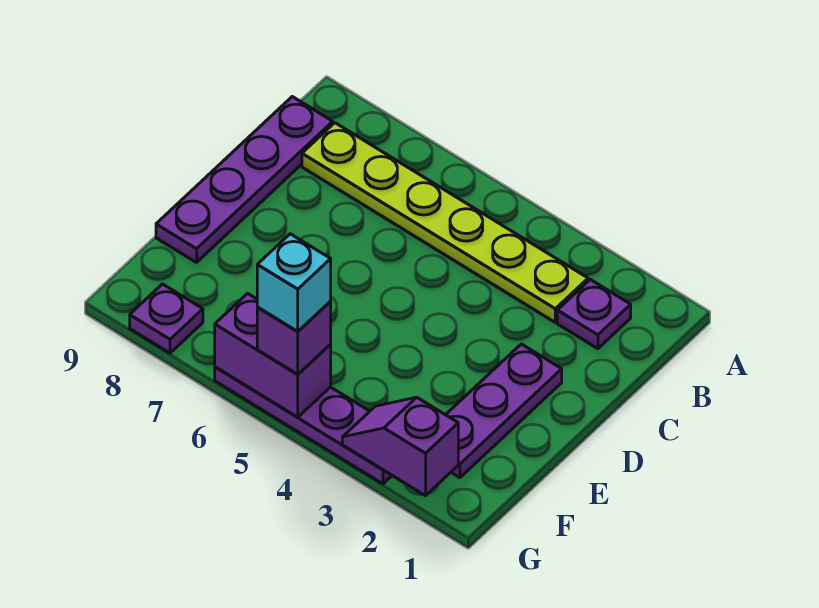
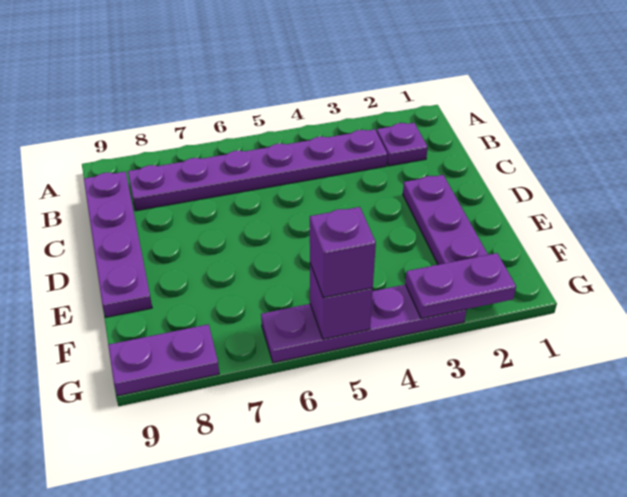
lime 1x6 plate [302,123,588,322] -> purple 1x6 plate [128,129,387,211]
purple 1x2 slope [342,397,458,496] -> purple 1x2 plate [405,253,516,319]
purple 1x2 brick [215,293,331,417] -> purple 1x1 brick [310,264,373,339]
cyan 1x1 brick [257,234,331,332] -> none
purple 1x1 plate [130,284,203,353] -> purple 1x2 plate [108,324,219,396]

